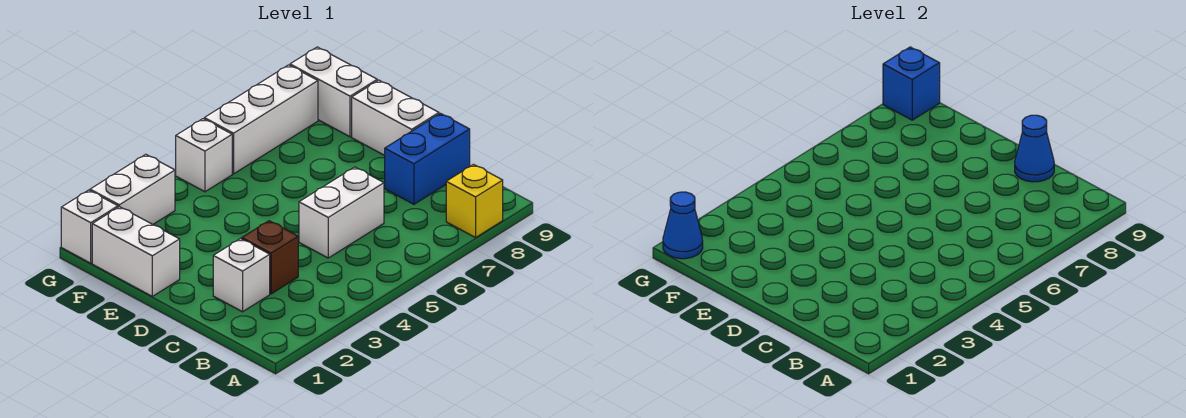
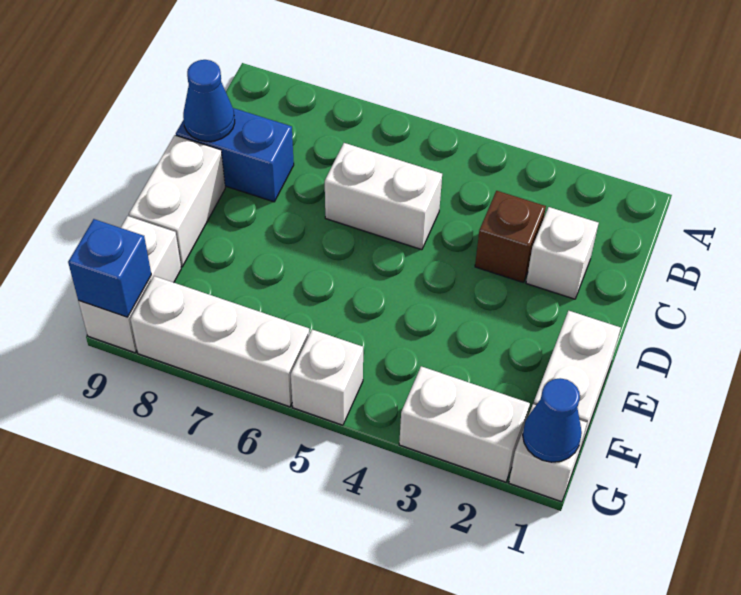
yellow 1x1 brick [446,165,503,238] -> none

